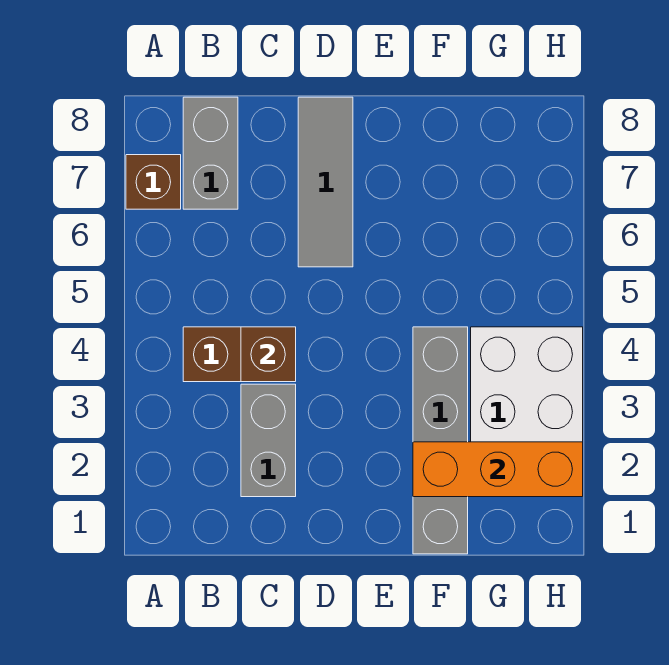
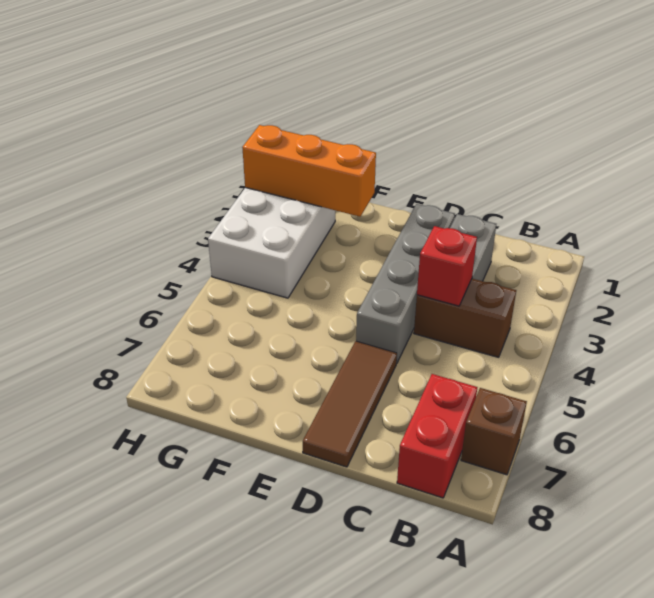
grey 1x2 brick [183,97,238,209] -> red 1x2 brick [397,374,477,498]
brown 1x1 brick [241,327,296,382] -> red 1x1 brick [417,226,477,306]
grey 1x3 tile [298,97,353,267] -> brown 1x3 tile [303,341,397,467]
grey 1x4 brick [413,327,468,554] -> grey 1x4 brick moved to [356,204,455,364]

